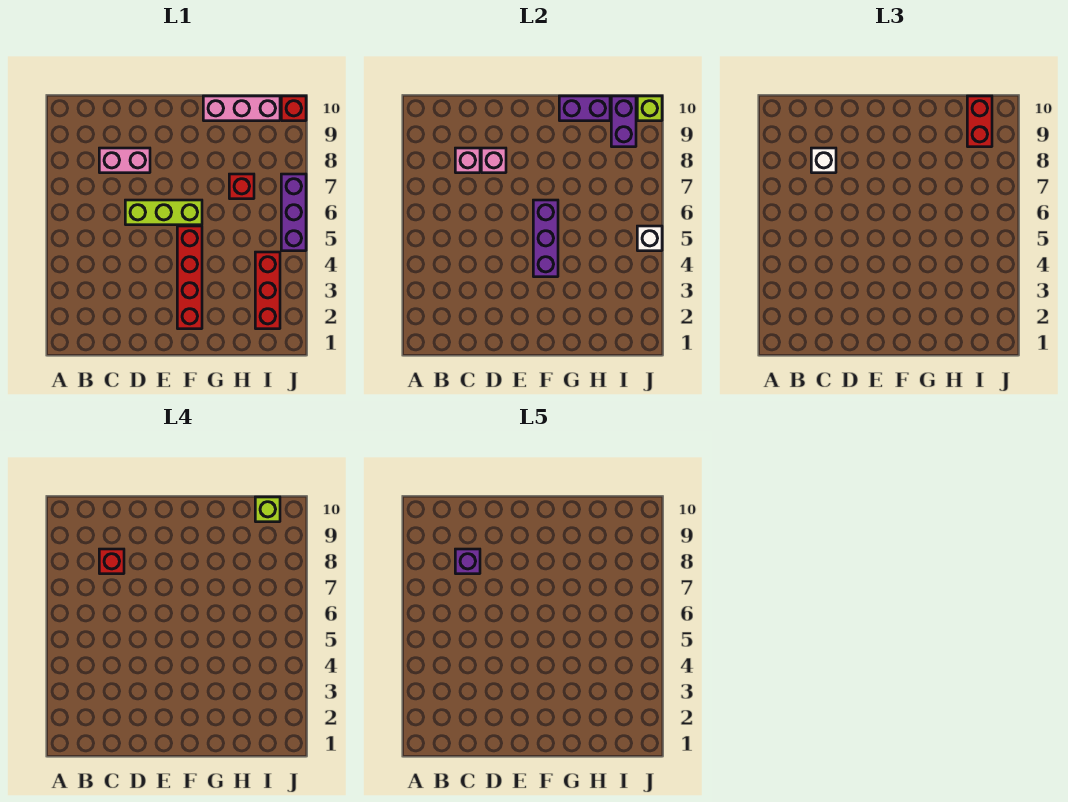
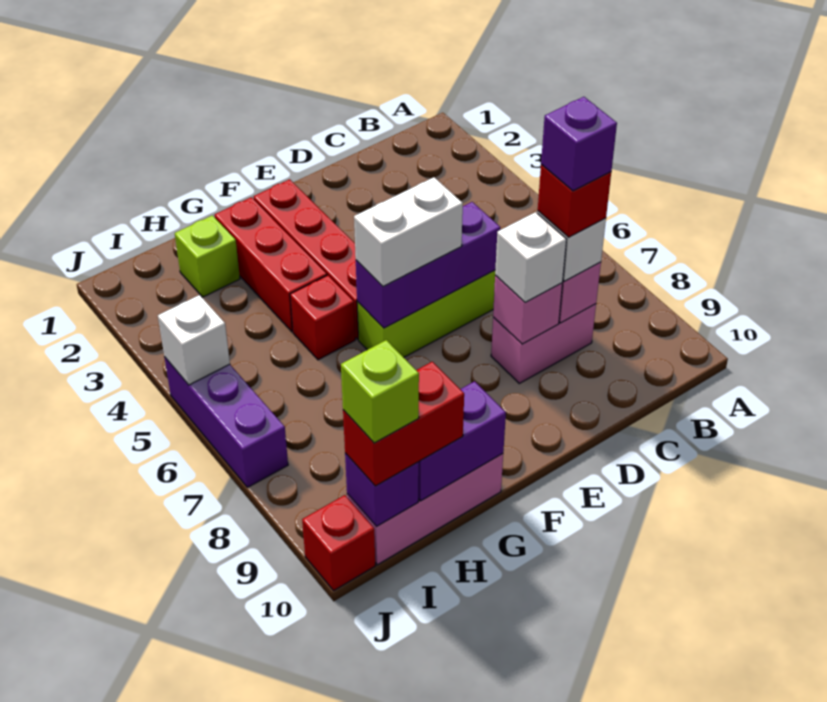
none -> white 1x1 brick [495,212,567,303]
none -> white 1x2 brick [354,177,463,286]
purple 1x3 brick [533,200,558,277] -> purple 1x3 brick turned to [356,202,500,328]
red 1x1 brick [229,174,254,199] -> red 1x1 brick moved to [290,275,355,360]
red 1x3 brick [255,252,280,329] -> red 1x3 brick moved to [215,197,327,332]
purple 1x2 brick [611,96,636,147] -> purple 1x1 brick [345,453,419,526]
red 1x2 brick [967,96,992,147] -> red 1x2 brick turned to [343,362,464,486]
lime 1x1 brick [637,96,662,121] -> lime 1x1 brick moved to [175,215,240,297]

